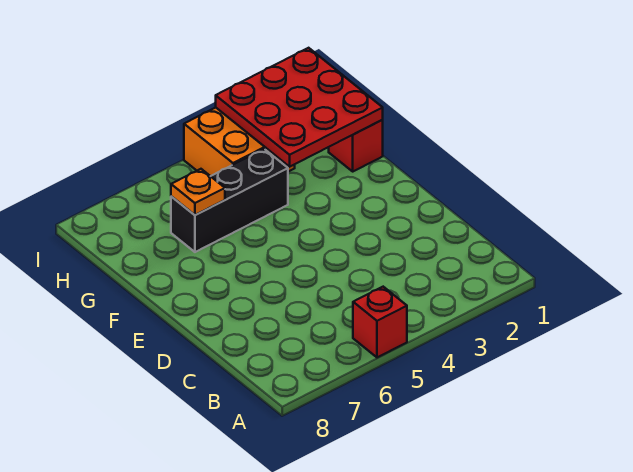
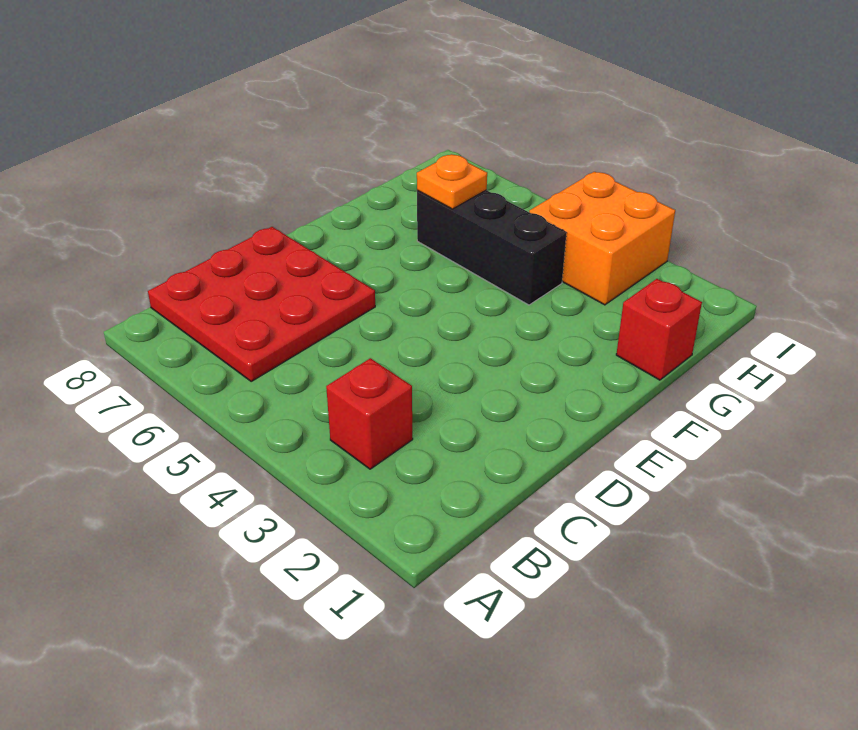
red 1x1 brick [353,287,407,357] -> red 1x1 brick moved to [326,358,413,469]
red 3x3 plate [216,48,383,167] -> red 3x3 plate moved to [148,227,375,381]

